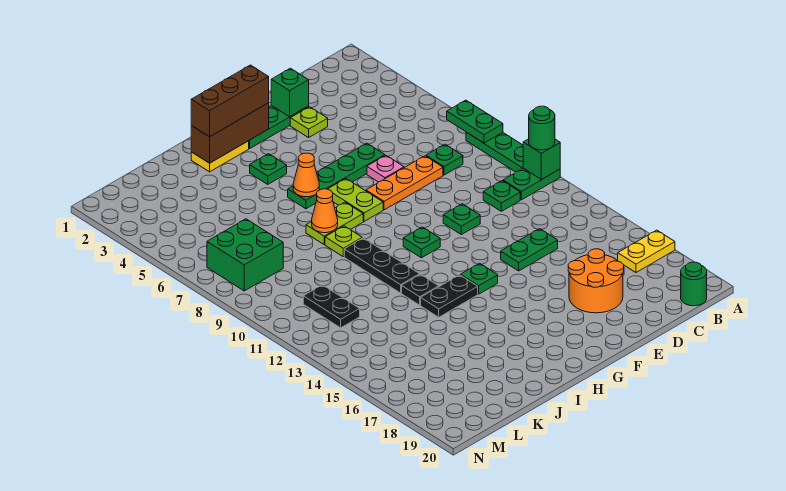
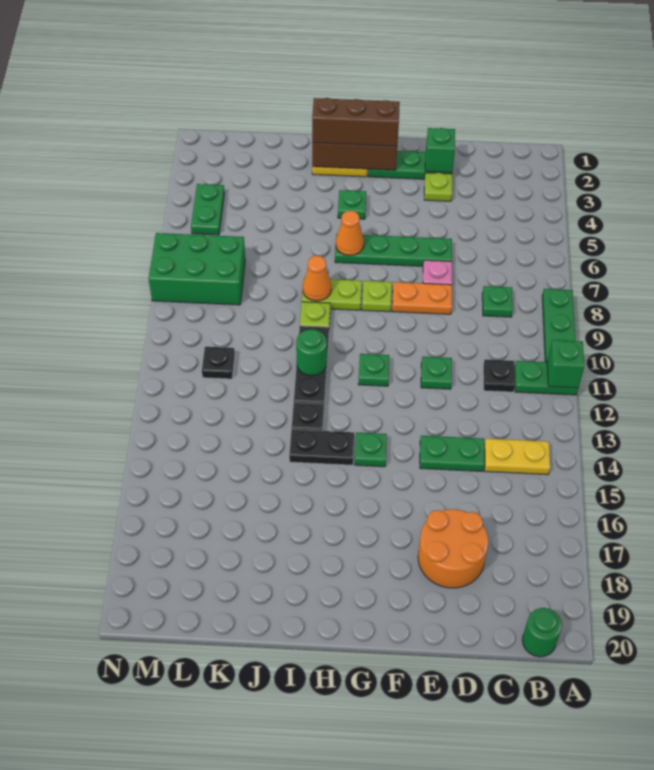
green 1x2 plate [447,100,503,143] -> green 1x2 plate moved to [191,184,225,235]
green 1x1 round brick [529,106,555,150] -> green 1x1 round brick moved to [296,329,327,376]
yellow 1x2 plate [618,230,675,272] -> yellow 1x2 plate moved to [484,439,550,475]
green 1x1 plate [483,181,520,211] -> black 1x1 plate [483,359,515,392]
orange 1x3 plate [366,156,443,210] -> orange 1x2 plate [392,282,452,314]
lime 1x2 plate [328,179,383,221] -> lime 1x1 plate [362,281,392,312]
green 2x2 brick [207,219,283,291] -> green 2x3 brick [149,233,245,305]
black 1x2 plate [303,285,360,328] -> black 1x1 plate [202,347,235,379]

